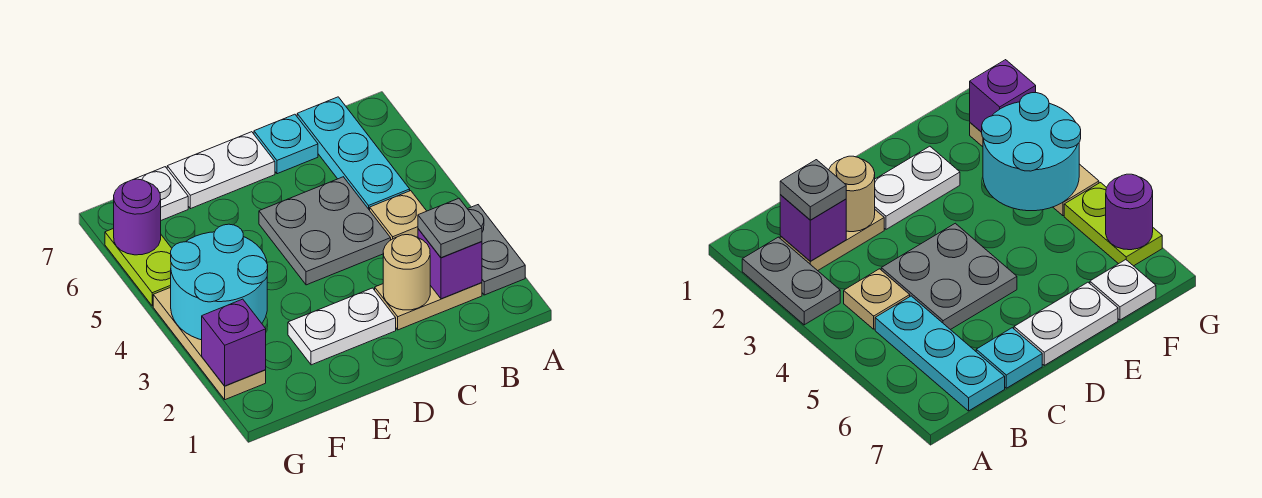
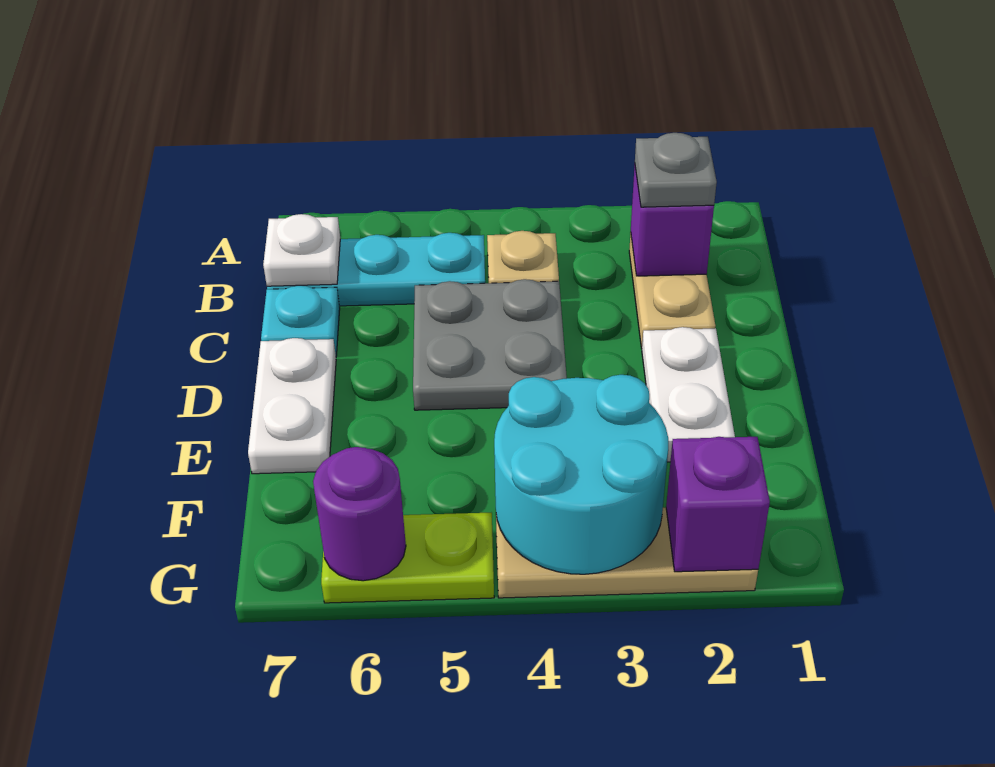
grey 1x2 plate [468,205,525,295] -> none
tan 1x1 round brick [383,235,430,310] -> none
white 1x1 plate [134,167,188,220] -> white 1x1 plate moved to [263,214,340,286]

